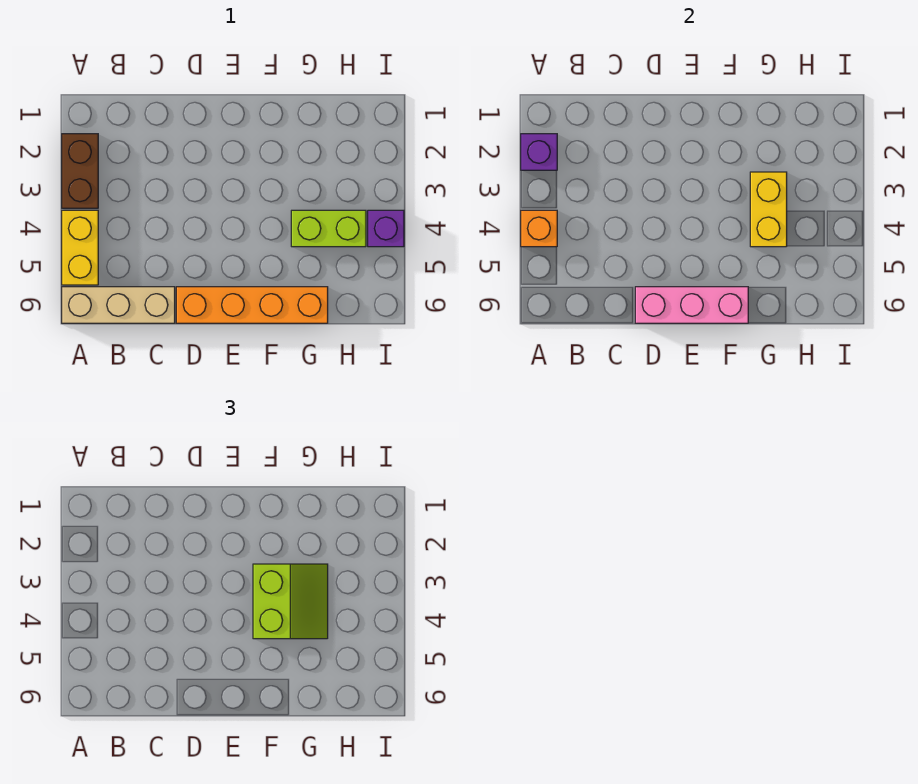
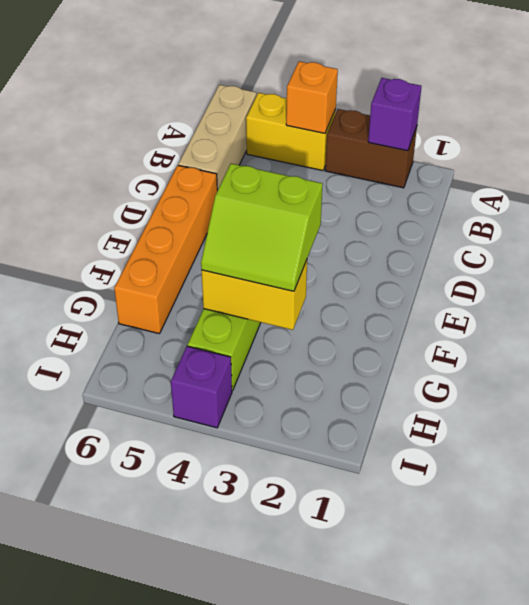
pink 1x3 brick [635,287,748,323] -> none

